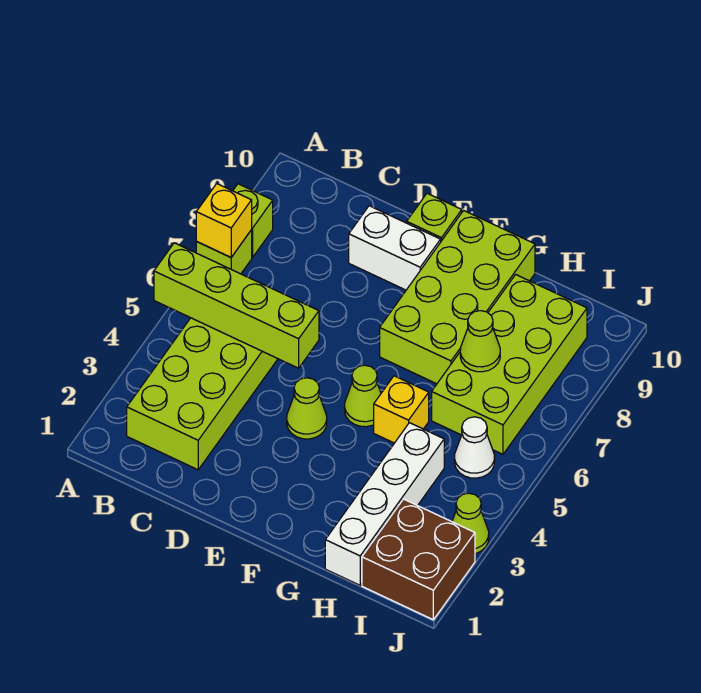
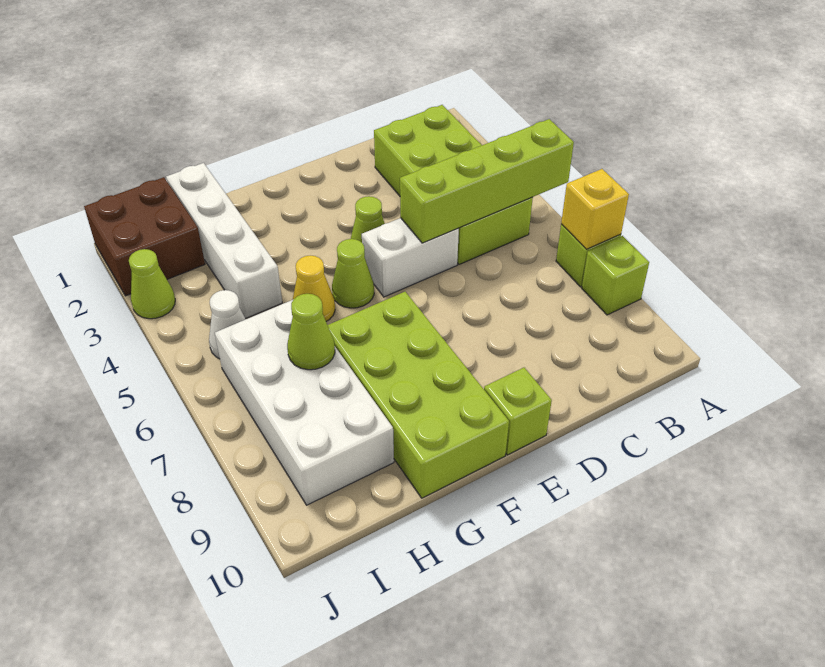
white 1x2 brick [349,206,441,290] -> white 1x2 brick moved to [362,218,459,297]
yellow 1x1 brick [374,376,429,443] -> yellow 1x1 cone [293,255,335,321]
lime 2x4 brick [432,275,587,454] -> white 2x4 brick [215,300,394,505]

